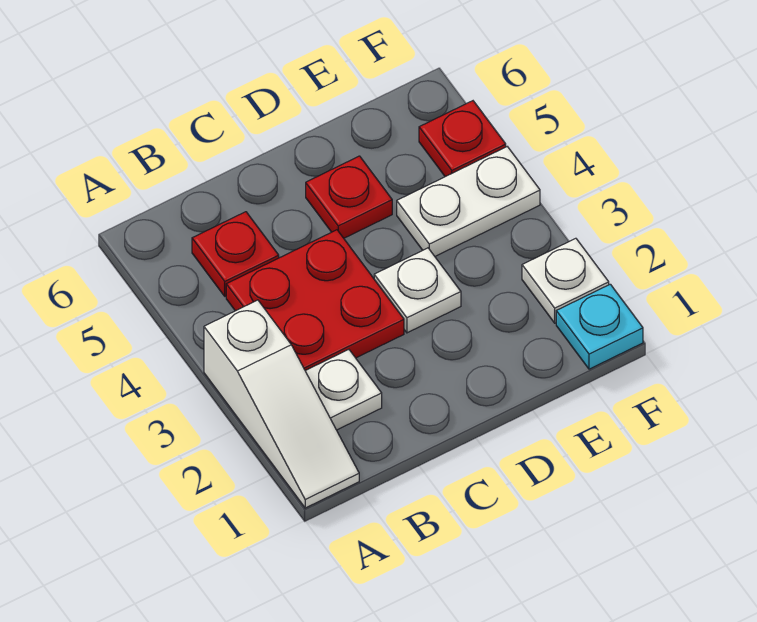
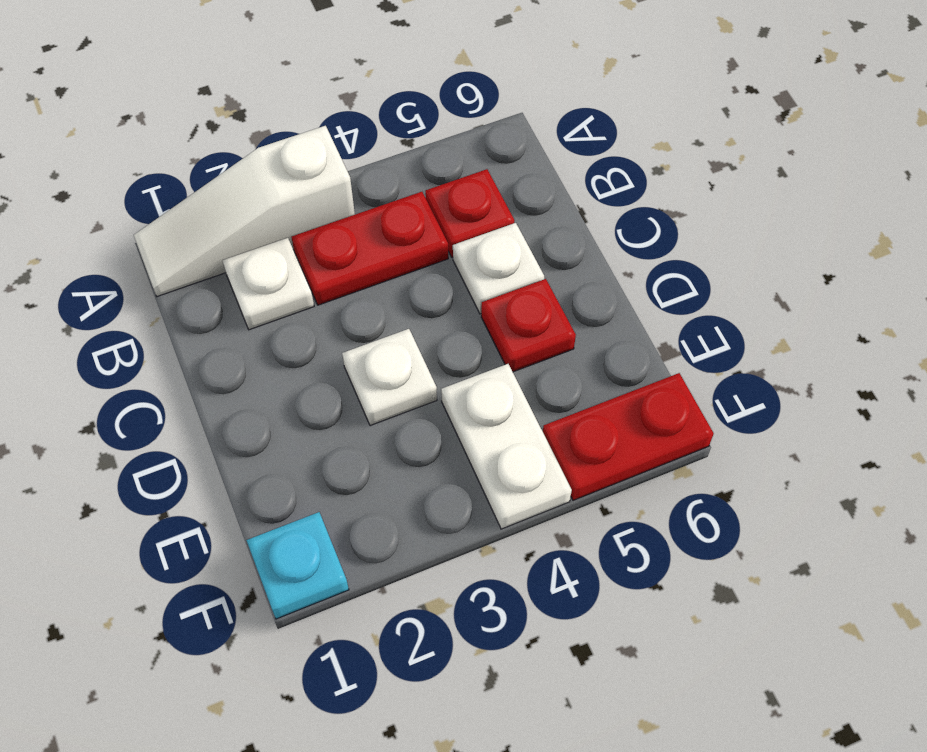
red 2x2 plate [226,230,404,371] -> red 1x2 plate [292,192,448,305]
white 1x1 plate [522,238,609,323] -> white 1x1 plate moved to [453,223,544,314]
red 1x1 plate [419,101,506,177] -> red 1x2 plate [543,373,714,500]

